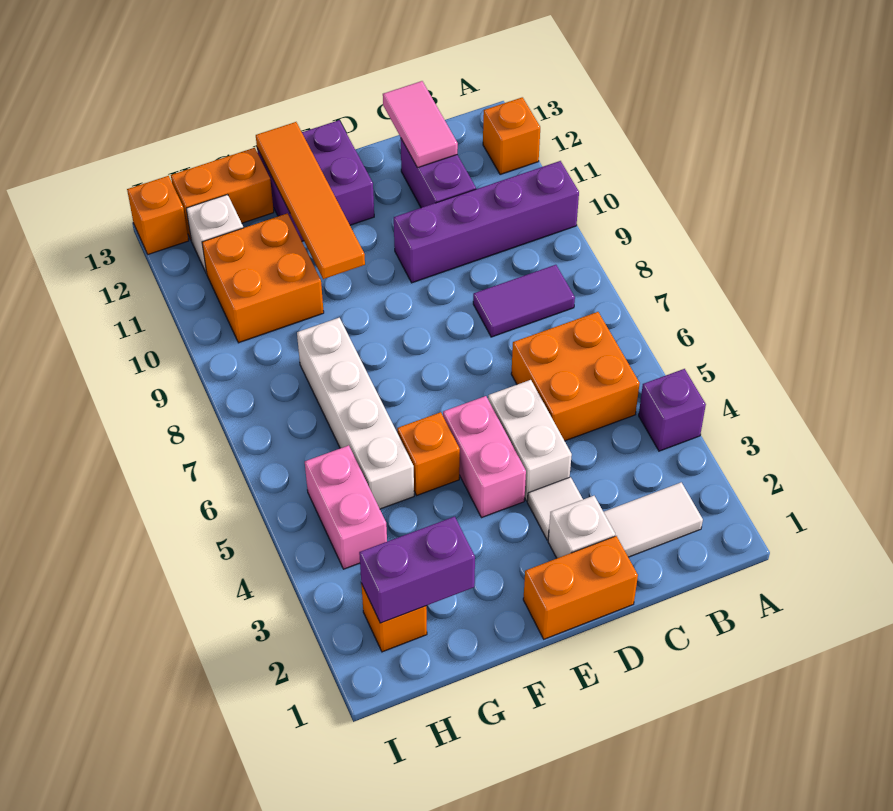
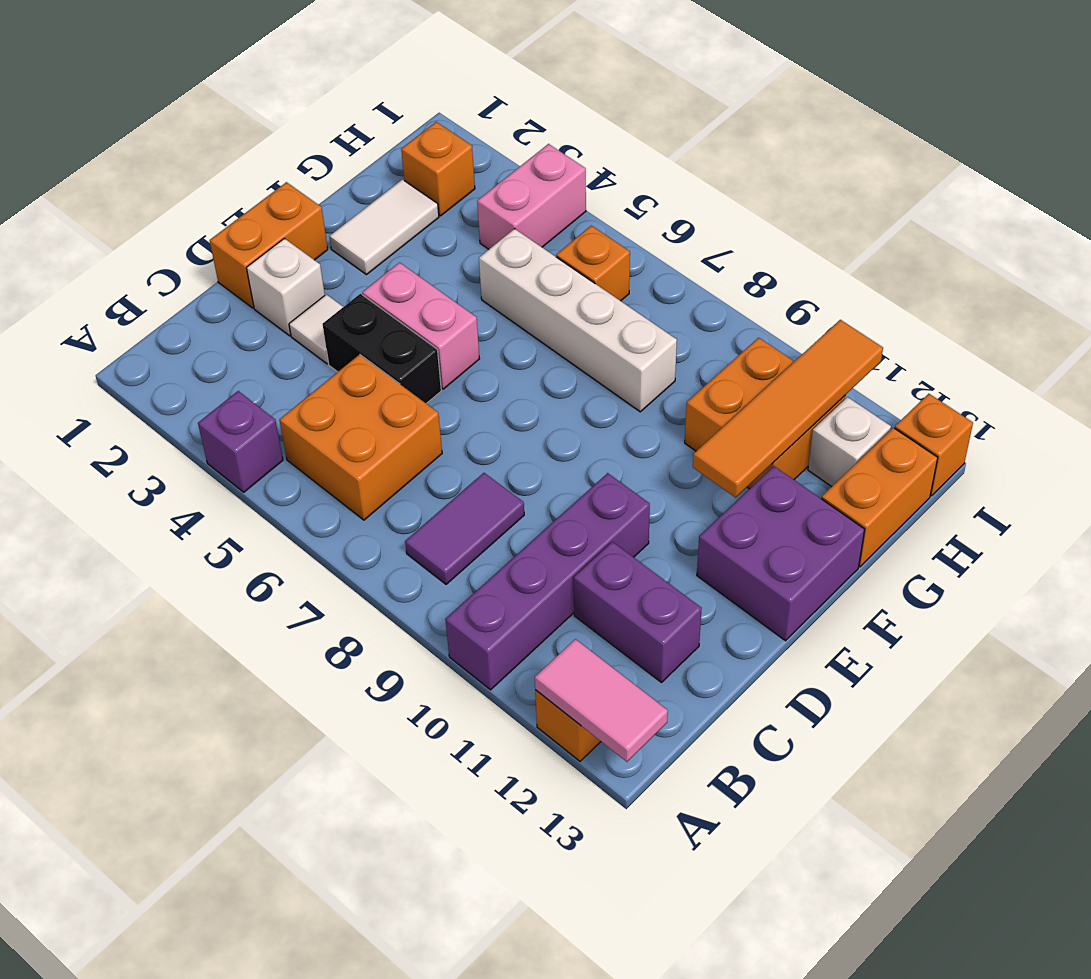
white 1x2 tile [604,482,703,557] -> white 1x2 tile moved to [330,179,439,275]
pink 1x2 tile [383,81,458,168] -> pink 1x2 tile moved to [535,639,668,762]
white 1x2 brick [488,380,572,501] -> black 1x2 brick [323,294,441,404]
orange 1x1 brick [397,412,460,495] -> orange 1x1 brick moved to [556,226,630,301]
orange 1x4 tile [256,122,365,279] -> orange 1x4 tile turned to [693,320,883,497]
purple 1x2 brick [359,517,475,623] -> none
pink 1x2 brick [305,445,387,569] -> pink 1x2 brick turned to [477,144,586,249]

